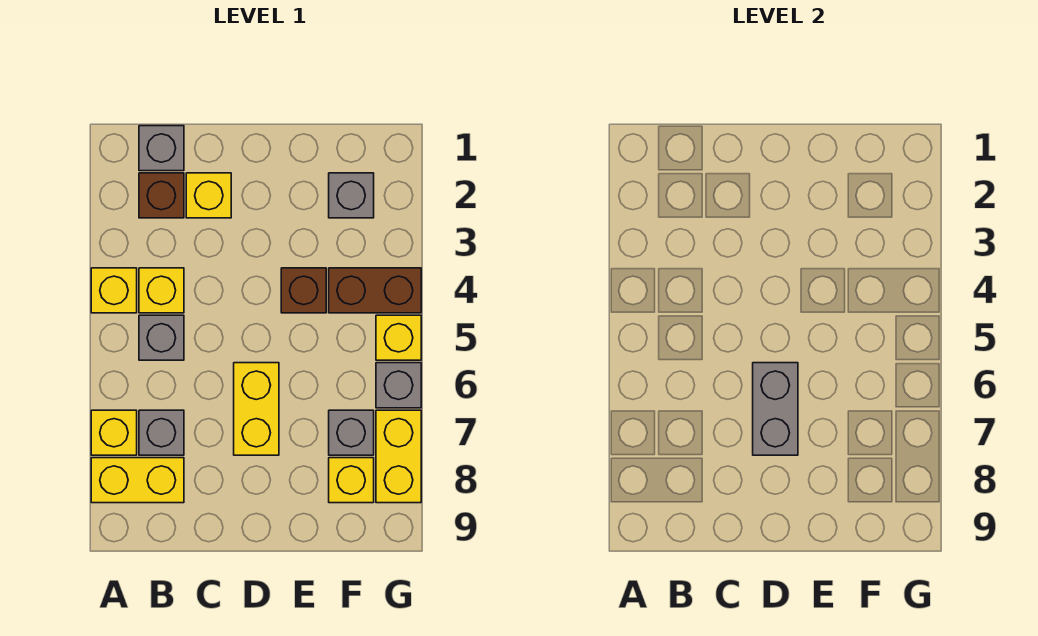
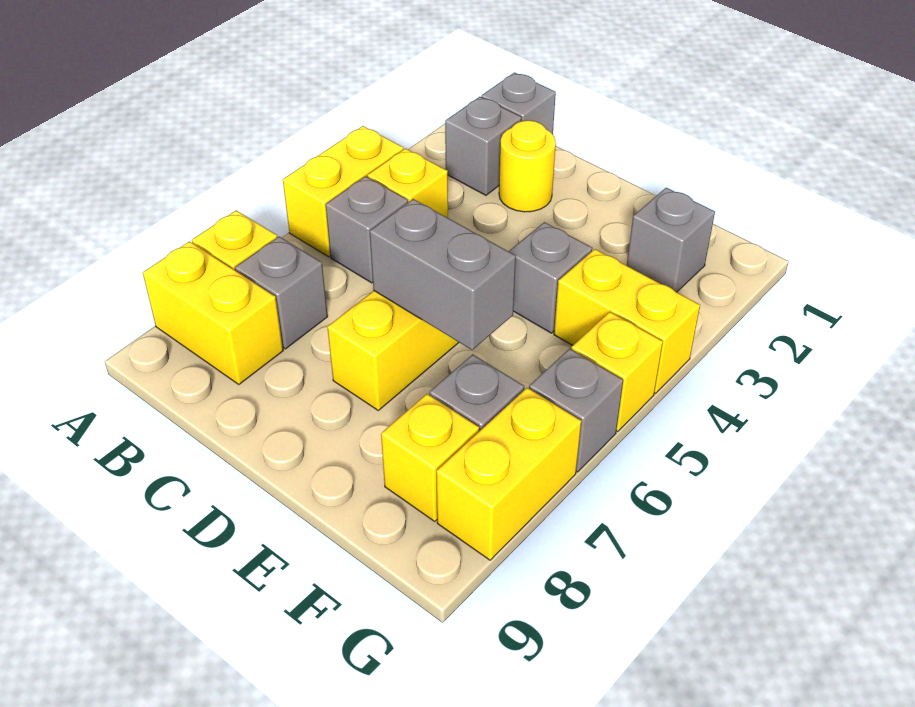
yellow 1x1 brick [91,268,137,313] -> yellow 1x2 brick [283,126,403,257]
brown 1x1 brick [139,173,184,218] -> grey 1x1 brick [445,97,521,195]
yellow 1x1 brick [186,173,231,218] -> yellow 1x1 round brick [499,121,556,212]
grey 1x2 brick [753,363,798,455] -> grey 1x2 brick turned to [370,199,516,350]
brown 1x1 brick [281,268,326,313] -> grey 1x1 brick [509,222,592,333]
brown 1x2 brick [329,268,421,313] -> yellow 1x2 brick [554,249,700,393]

